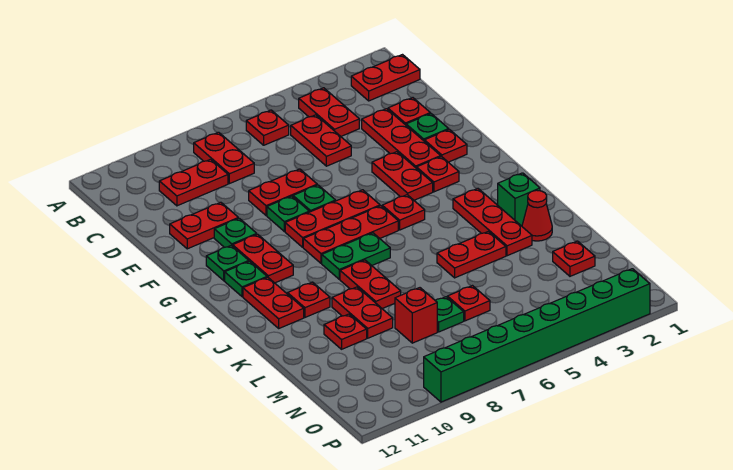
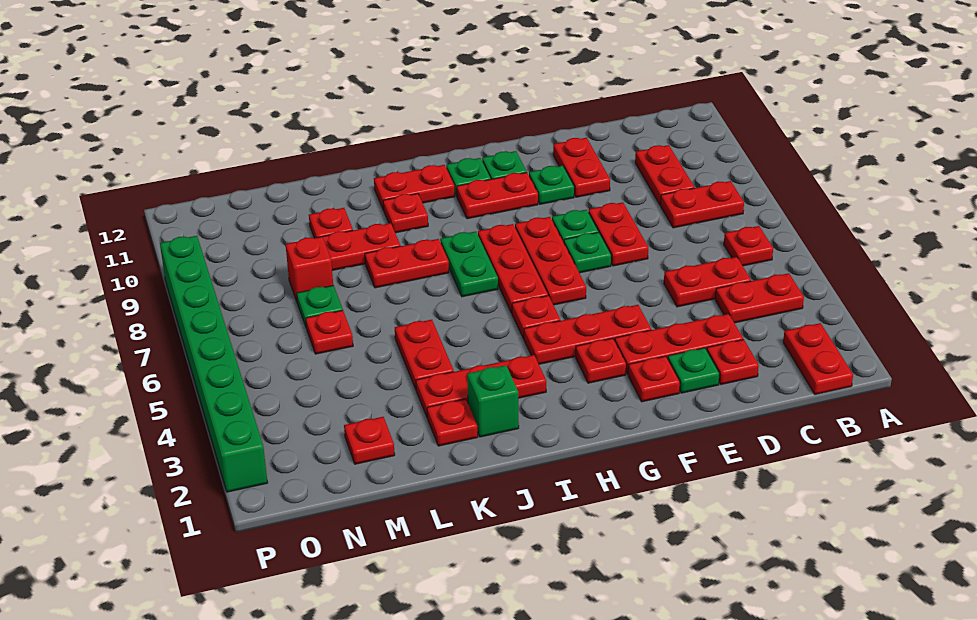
red 1x2 plate [372,152,433,200] -> red 1x3 plate [524,305,651,364]
red 1x1 cone [522,190,552,241] -> red 1x1 plate [427,399,478,446]

